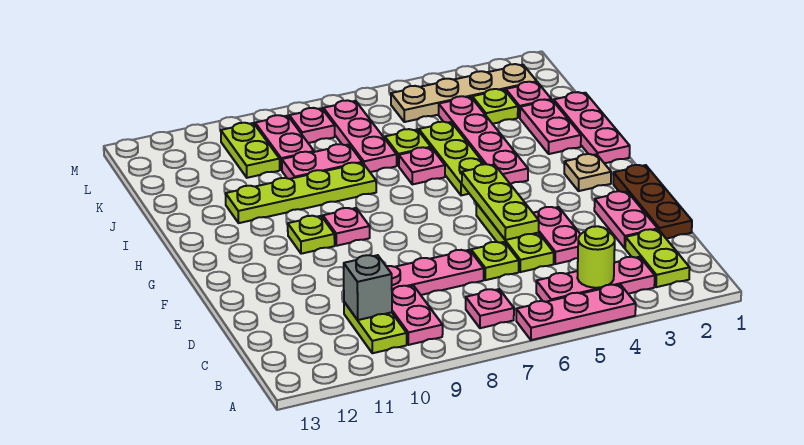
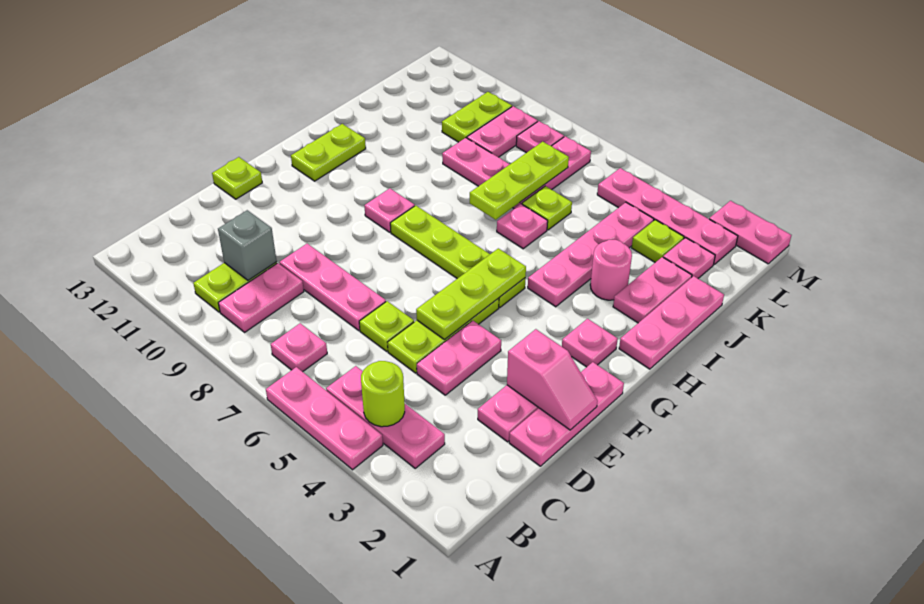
lime 1x2 plate [625,229,690,287] -> lime 1x2 plate moved to [291,124,366,181]
brown 1x3 plate [613,165,692,239] -> pink 1x3 plate [509,362,624,466]
none -> pink 1x2 slope [507,329,598,430]
tan 1x1 plate [564,154,611,191] -> pink 1x1 plate [562,319,618,367]
lime 1x1 plate [288,216,335,254] -> lime 1x1 plate moved to [212,157,262,199]
lime 1x3 plate [419,122,484,195] -> lime 1x3 plate moved to [470,142,569,220]
none -> pink 1x1 round brick [590,240,632,300]
lime 1x4 plate [226,163,376,223] -> lime 1x4 plate moved to [390,205,525,308]
tan 1x4 plate [391,64,537,122] -> pink 1x4 plate [597,168,738,264]
none -> pink 1x2 plate [709,201,791,264]

